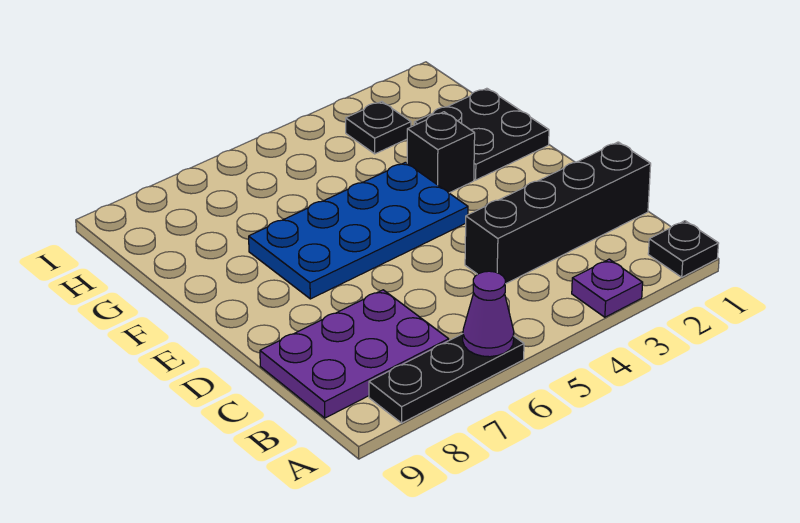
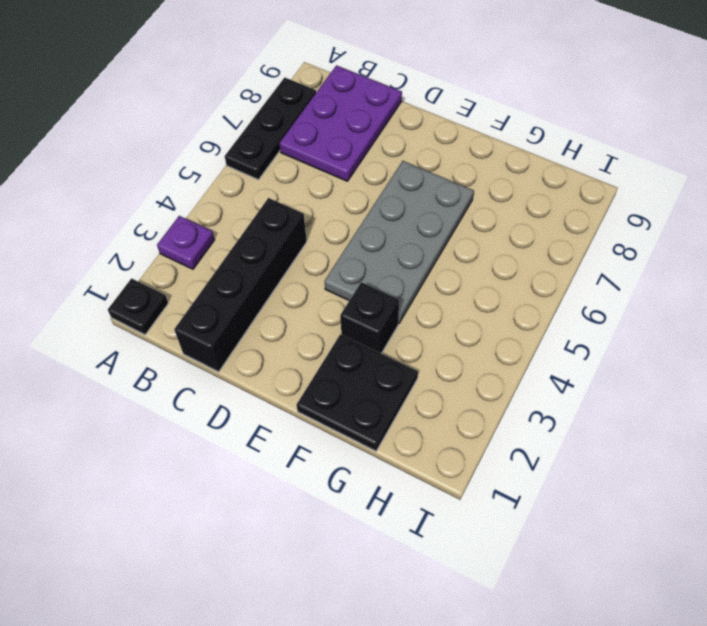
purple 1x1 cone [463,271,514,357] -> none
blue 2x4 plate [249,162,468,299] -> grey 2x4 plate [324,161,474,323]
black 1x1 plate [346,102,411,154] -> none

